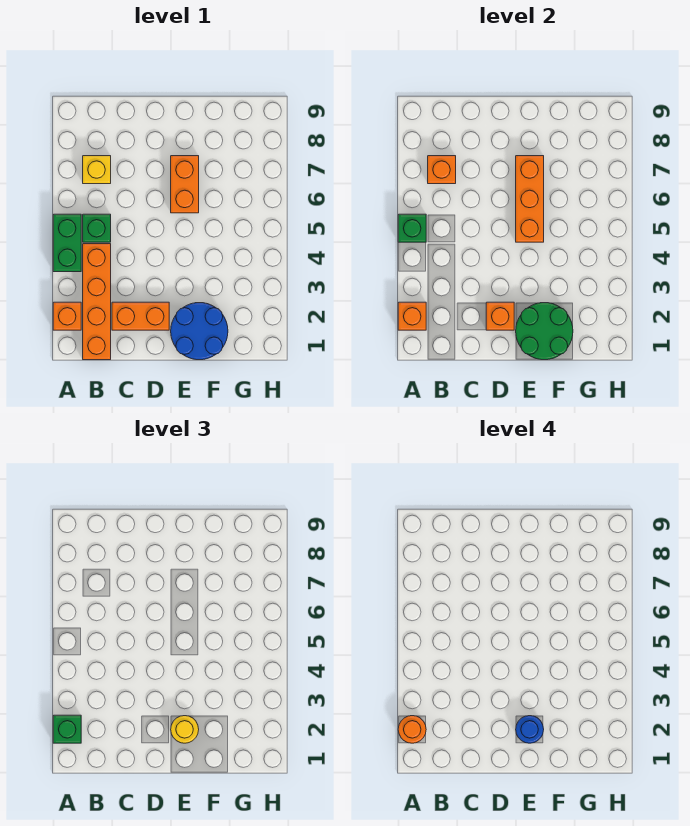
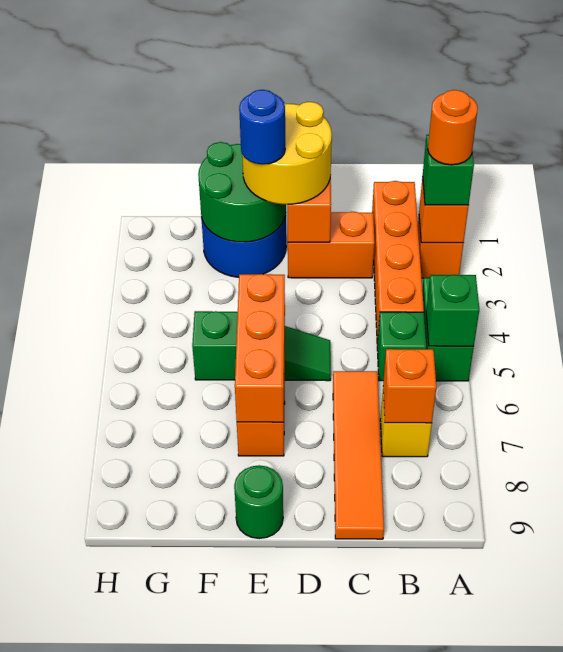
none -> orange 1x4 tile [333,371,384,539]
none -> green 1x3 slope [192,311,331,381]
yellow 1x1 round brick [171,716,199,743] -> yellow 2x2 round brick [242,102,332,204]
none -> green 1x1 round brick [234,465,283,539]

